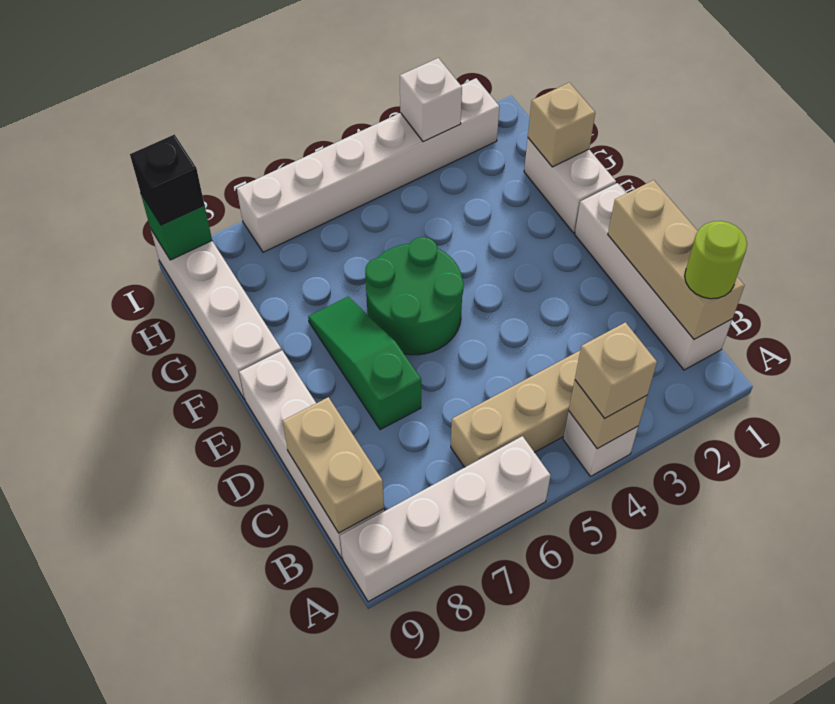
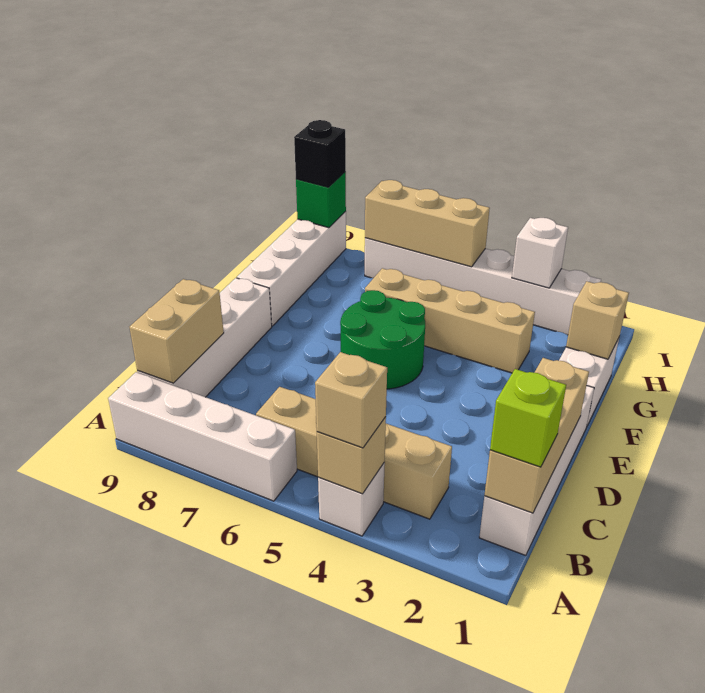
lime 1x1 round brick [685,221,747,299] -> lime 1x1 brick [490,369,566,467]
green 1x3 slope [308,297,421,430] -> none
none -> tan 1x4 brick [365,268,535,373]
none -> tan 1x3 brick [365,180,490,267]

